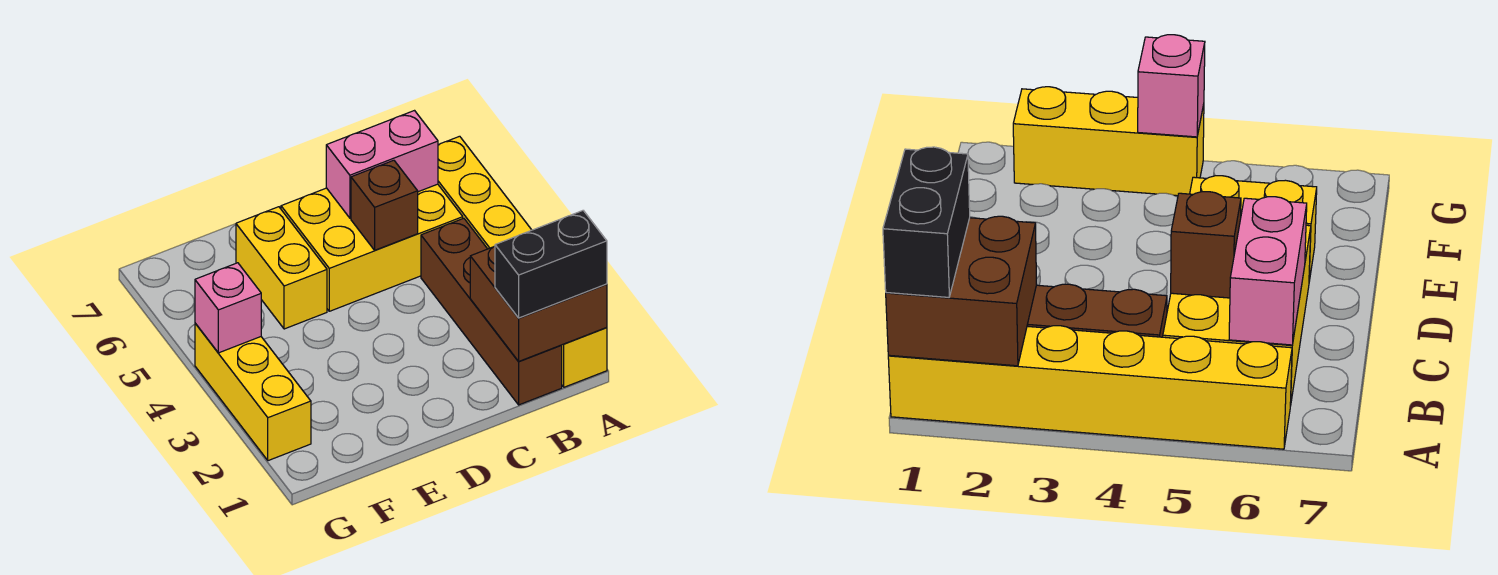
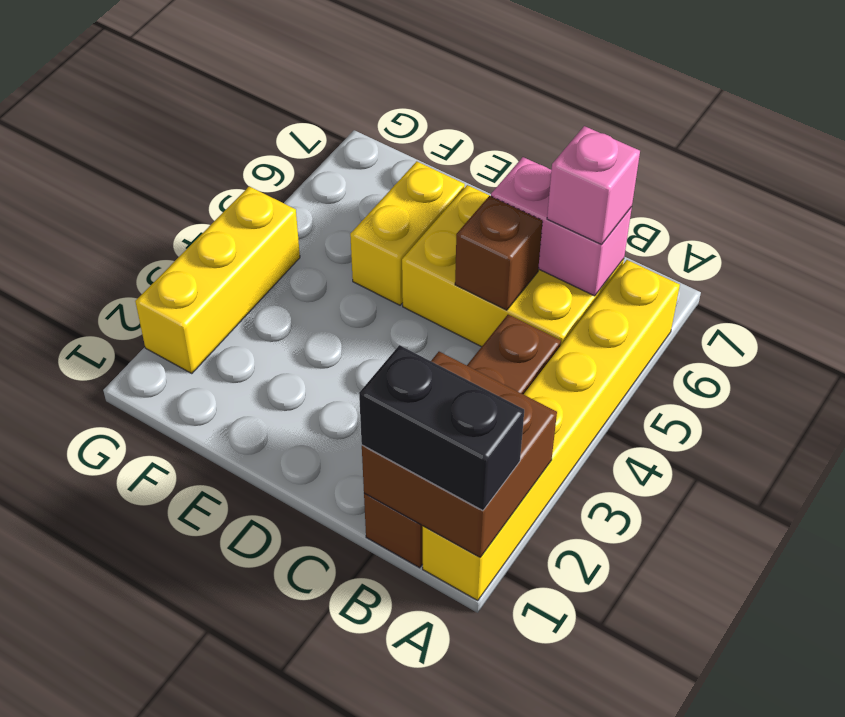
pink 1x1 brick [195,263,261,353] -> pink 1x1 brick moved to [547,126,640,245]

